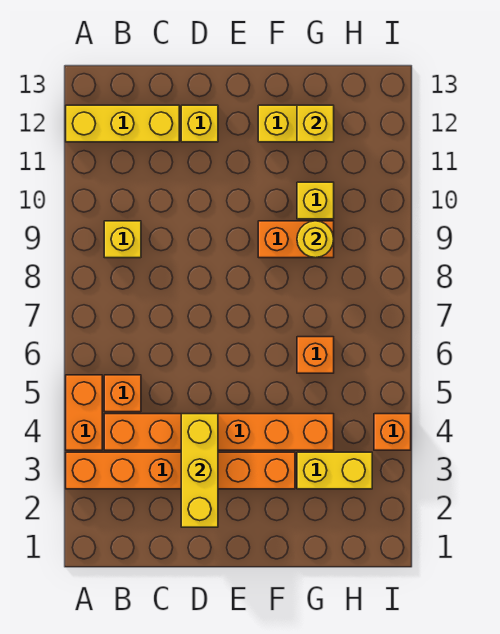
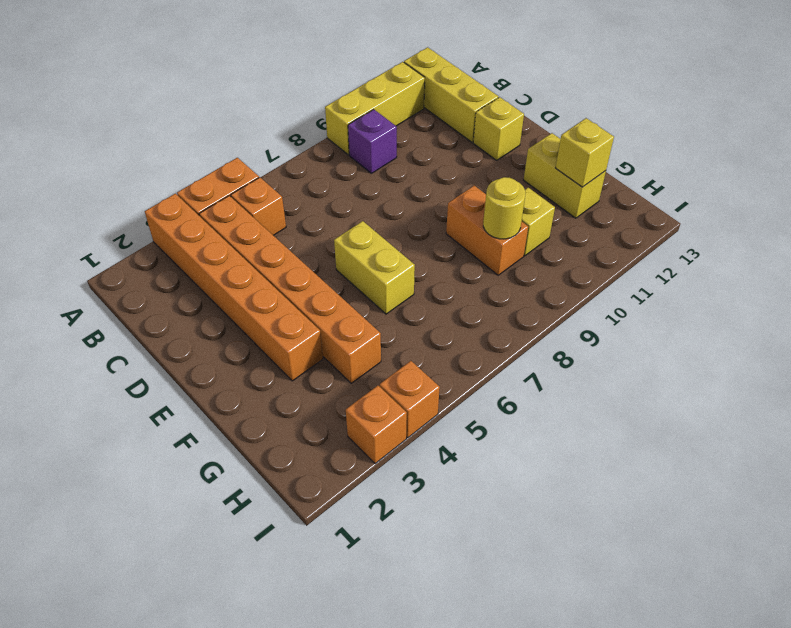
yellow 1x1 brick [104,221,141,258] -> purple 1x1 brick [348,109,397,173]
yellow 1x3 brick [181,414,218,527] -> yellow 1x3 brick moved to [325,62,425,155]
yellow 1x2 brick [297,452,372,489] -> yellow 1x2 brick moved to [334,221,415,314]
orange 1x1 brick [297,337,334,373] -> orange 1x1 brick moved to [346,386,407,464]

